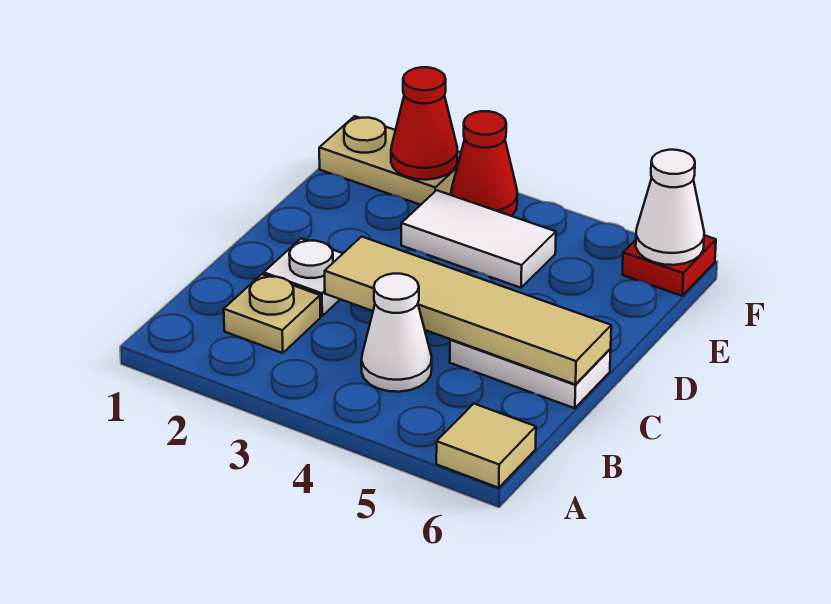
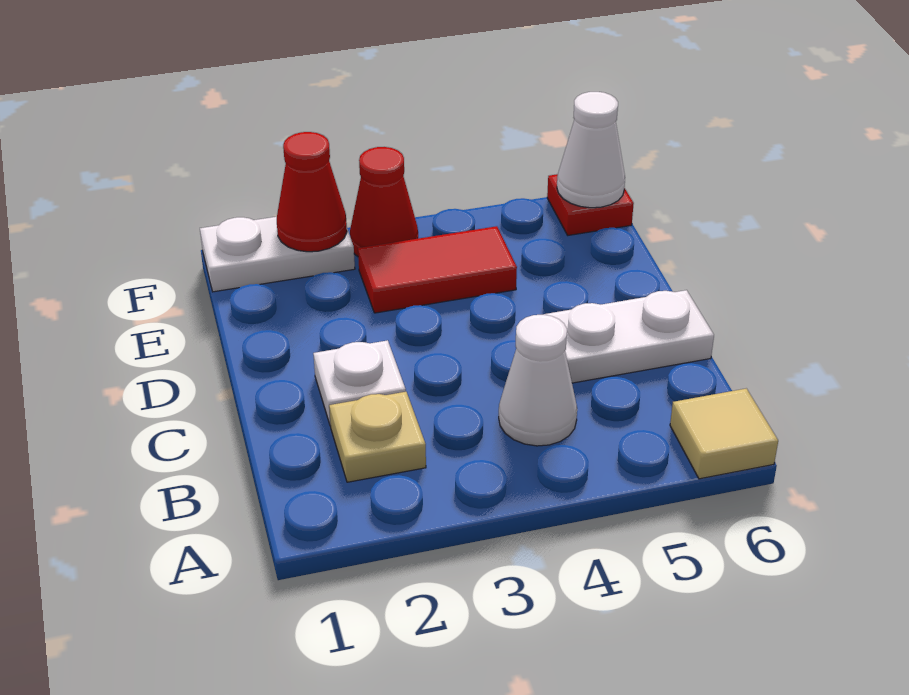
tan 1x4 tile [325,237,611,384] -> none
white 1x2 tile [401,190,556,288] -> red 1x2 tile [358,226,517,313]
tan 1x2 plate [319,116,461,205] -> white 1x2 plate [200,217,355,292]

